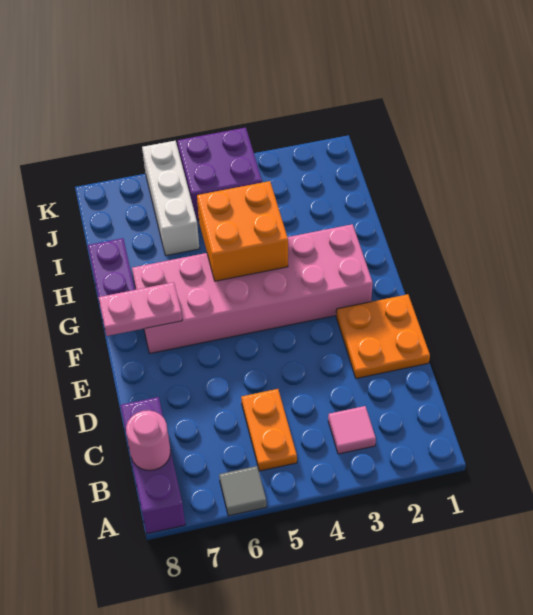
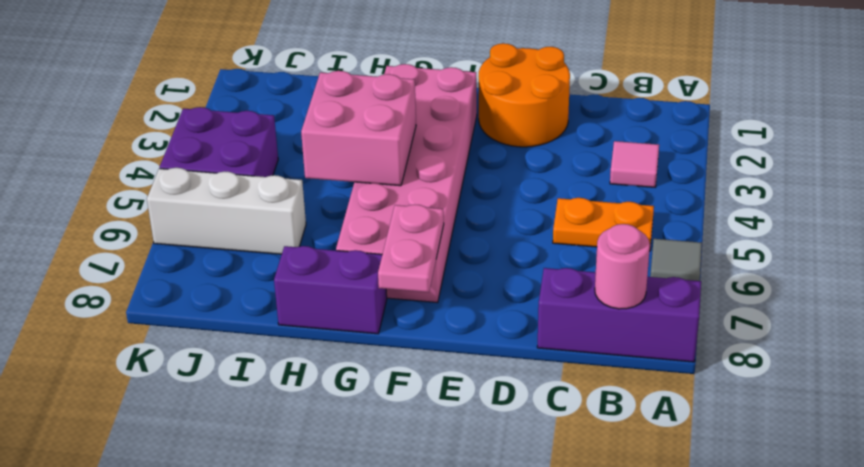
orange 2x2 plate [336,294,430,379] -> orange 2x2 round brick [479,43,570,147]
orange 2x2 brick [197,181,288,281] -> pink 2x2 brick [301,71,416,186]

